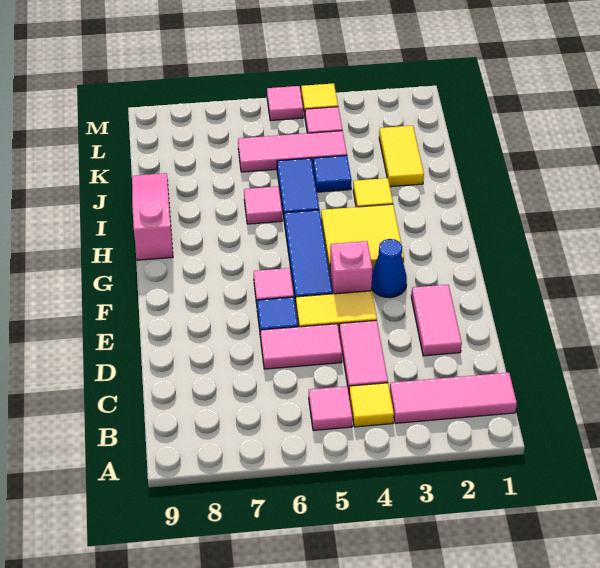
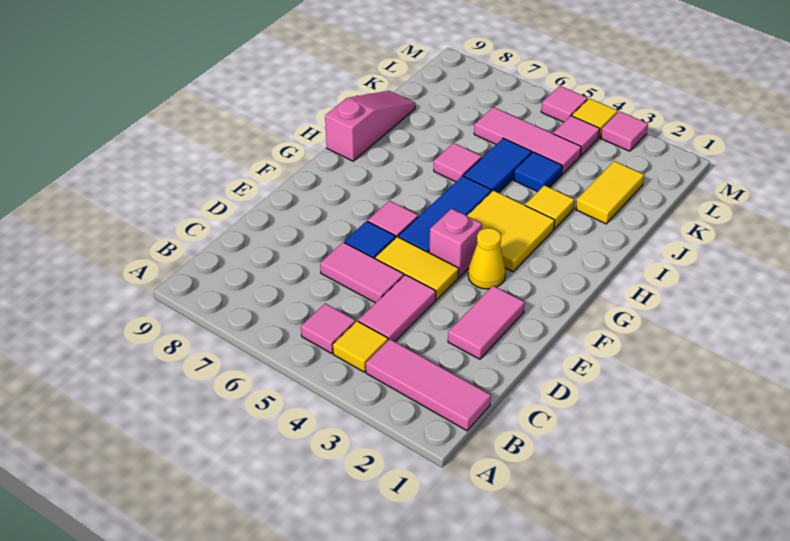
blue 1x1 cone [371,239,407,298] -> yellow 1x1 cone [468,228,506,289]
none -> pink 1x1 tile [601,111,648,151]

